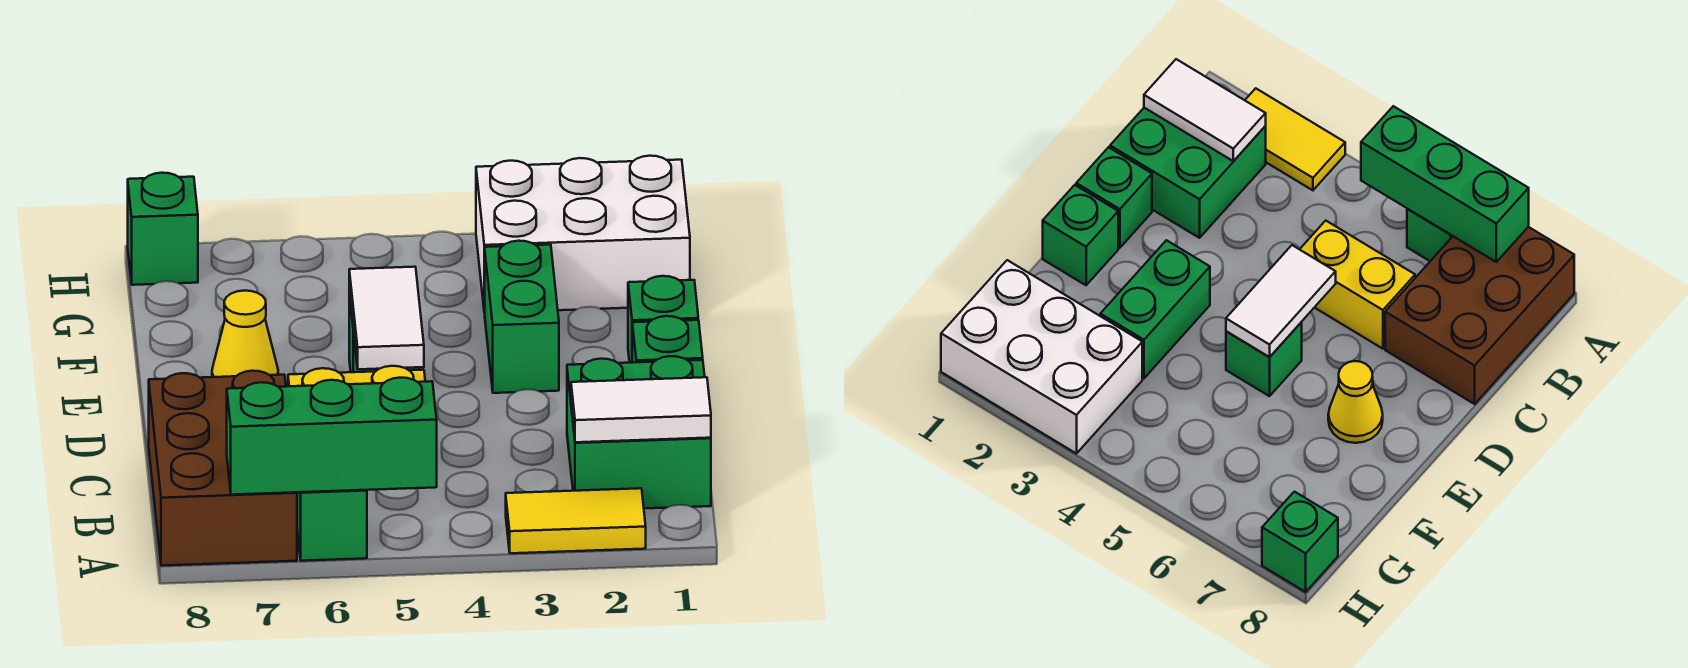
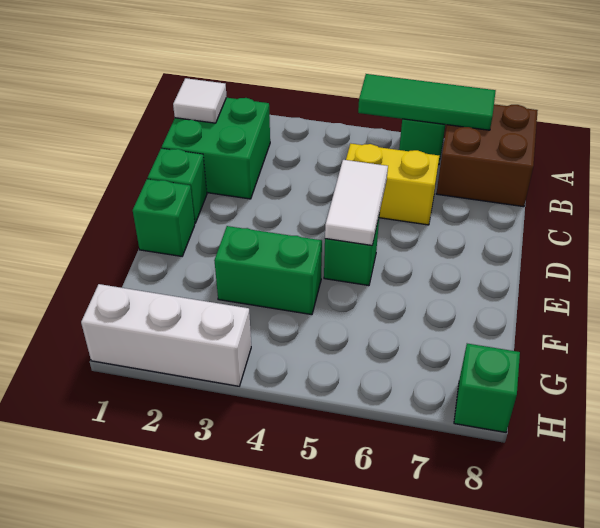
yellow 1x2 tile [506,488,646,553] -> none
green 1x3 brick [227,378,437,495] -> green 1x3 tile [358,74,496,130]
brown 2x3 brick [149,371,297,566] -> brown 2x2 brick [436,104,538,207]
white 1x2 tile [571,377,711,442] -> white 1x1 tile [173,78,227,123]
green 1x2 brick [485,241,559,393] -> green 1x2 brick turned to [214,226,322,315]
yellow 1x1 cone [212,291,278,377] -> none
white 2x3 brick [476,156,690,313] -> white 1x3 brick [81,284,251,386]

